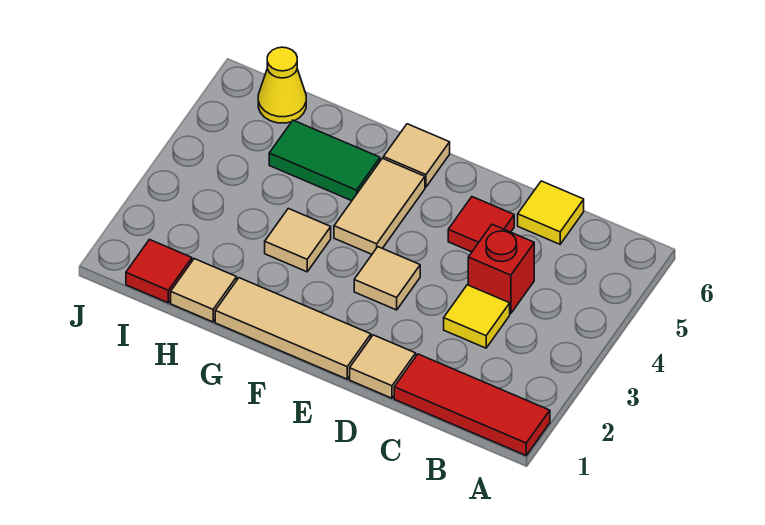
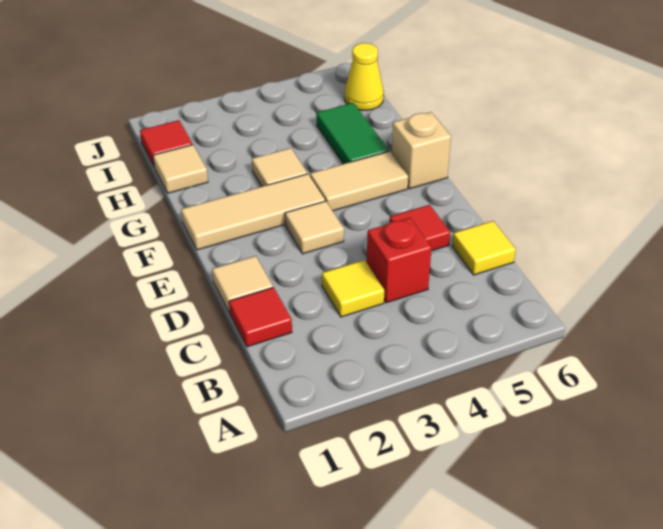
red 1x3 tile [394,354,550,455] -> red 1x1 tile [229,287,292,347]
tan 1x3 tile [215,278,371,379] -> tan 1x3 tile turned to [181,174,325,250]
tan 1x1 tile [383,124,450,187] -> tan 1x1 brick [392,112,451,189]

